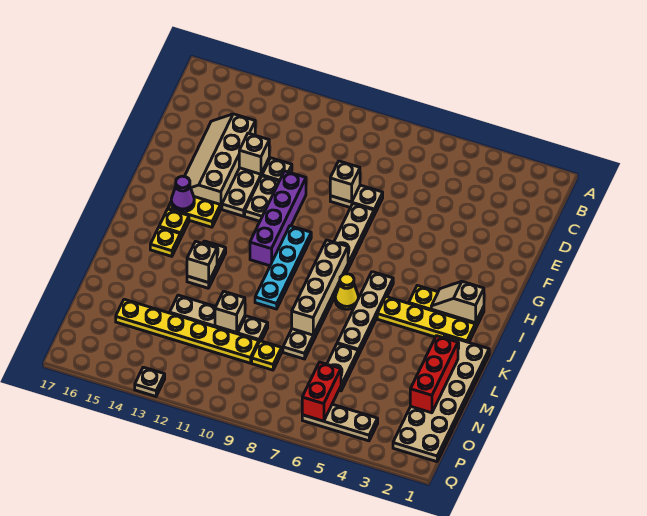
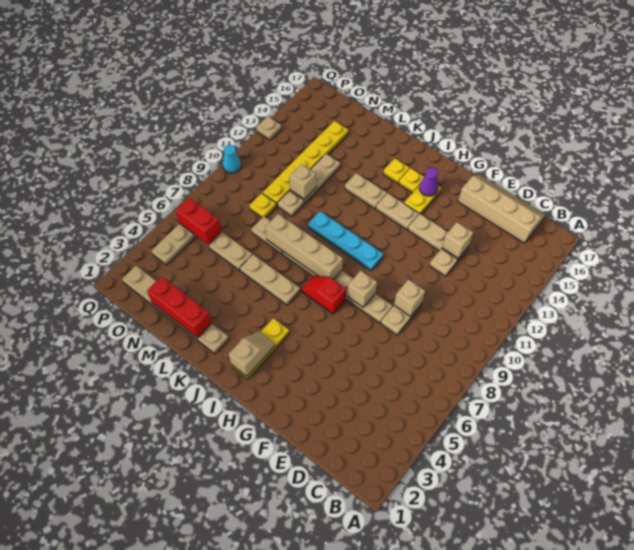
tan 2x4 slope [184,114,255,209] -> tan 2x4 slope moved to [458,175,546,243]
purple 1x4 brick [250,171,306,266] -> none
tan 1x2 plate [245,176,279,221] -> tan 1x2 plate moved to [376,193,419,229]
none -> red 1x2 slope [301,276,346,314]
tan 1x4 plate [337,272,393,355] -> tan 1x3 plate [240,254,300,305]
yellow 1x4 plate [377,297,475,342] -> none
yellow 1x1 cone [335,274,358,309] -> none
tan 2x6 plate [393,335,489,462] -> tan 1x6 plate [122,266,229,354]
tan 1x1 brick [187,241,217,283] -> tan 1x1 brick moved to [347,271,377,307]
none -> cyan 1x1 cone [223,145,241,173]

